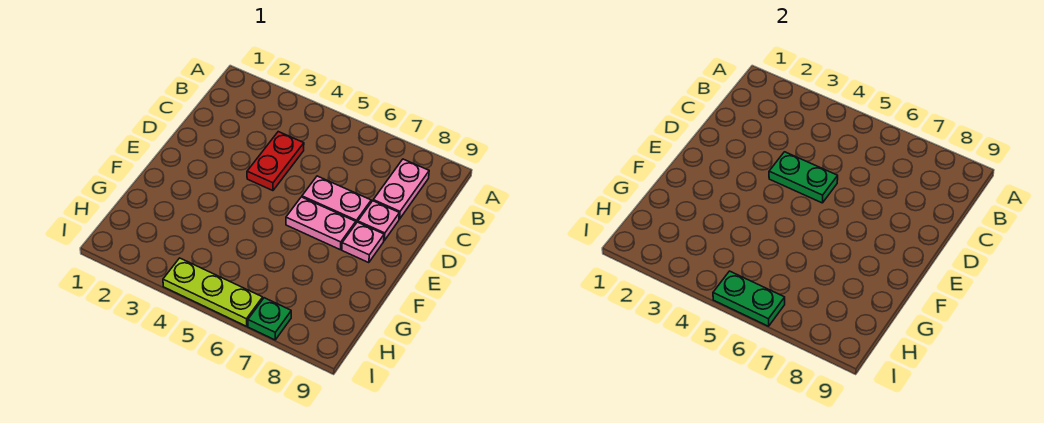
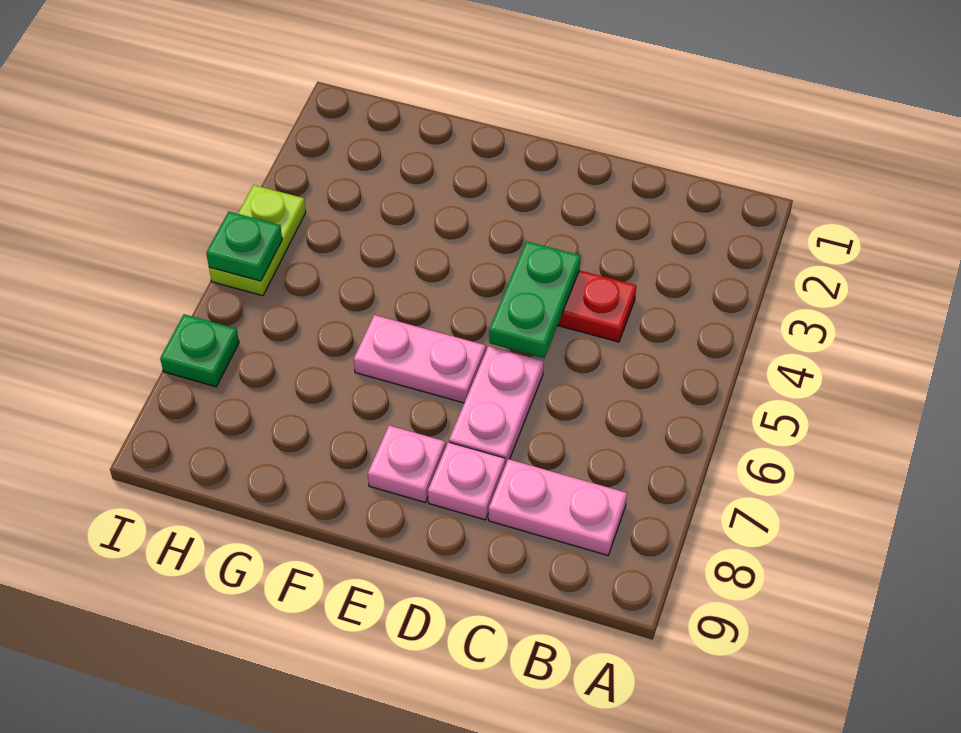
pink 1x2 plate [286,197,356,250] -> pink 1x2 plate turned to [354,315,486,403]
lime 1x3 plate [163,258,263,326] -> lime 1x2 plate [209,185,306,296]
green 1x2 plate [713,271,785,326] -> green 1x1 plate [206,212,282,281]

